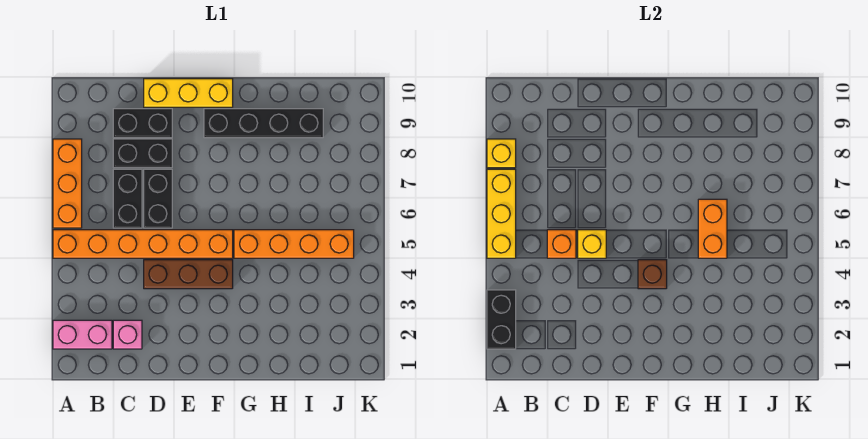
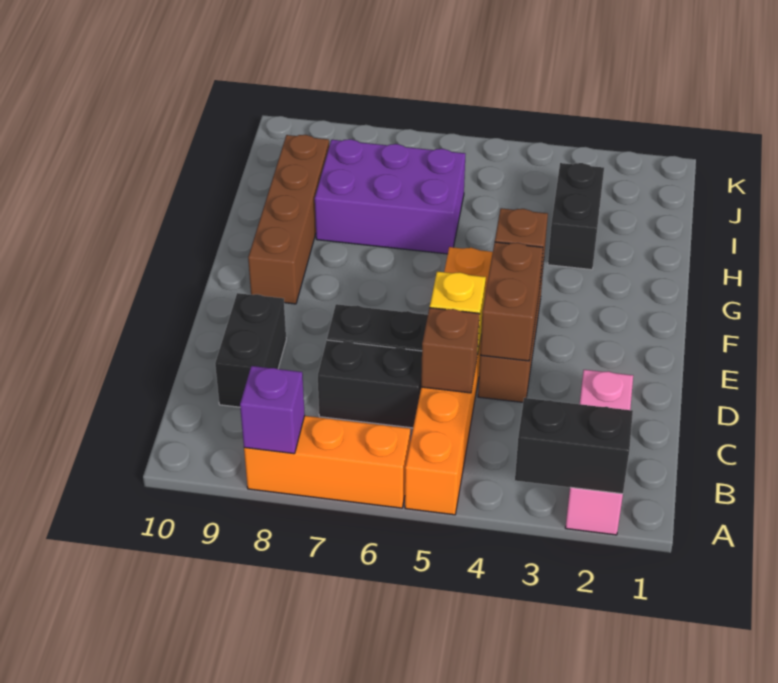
yellow 1x3 brick [487,169,516,258] -> none
yellow 1x1 brick [487,139,516,168] -> purple 1x1 brick [240,366,305,454]
orange 1x1 brick [547,230,576,258] -> brown 1x1 brick [421,308,480,393]
black 1x2 brick [113,139,172,168] -> black 1x2 brick moved to [548,163,604,270]
none -> brown 1x2 brick [480,242,543,361]
yellow 1x3 brick [144,79,233,107] -> none
black 1x4 brick [204,109,323,138] -> brown 1x4 brick [248,135,329,304]
orange 1x4 brick [234,230,354,258] -> none
orange 1x2 brick [698,199,727,258] -> none
none -> purple 2x3 brick [315,139,465,254]

